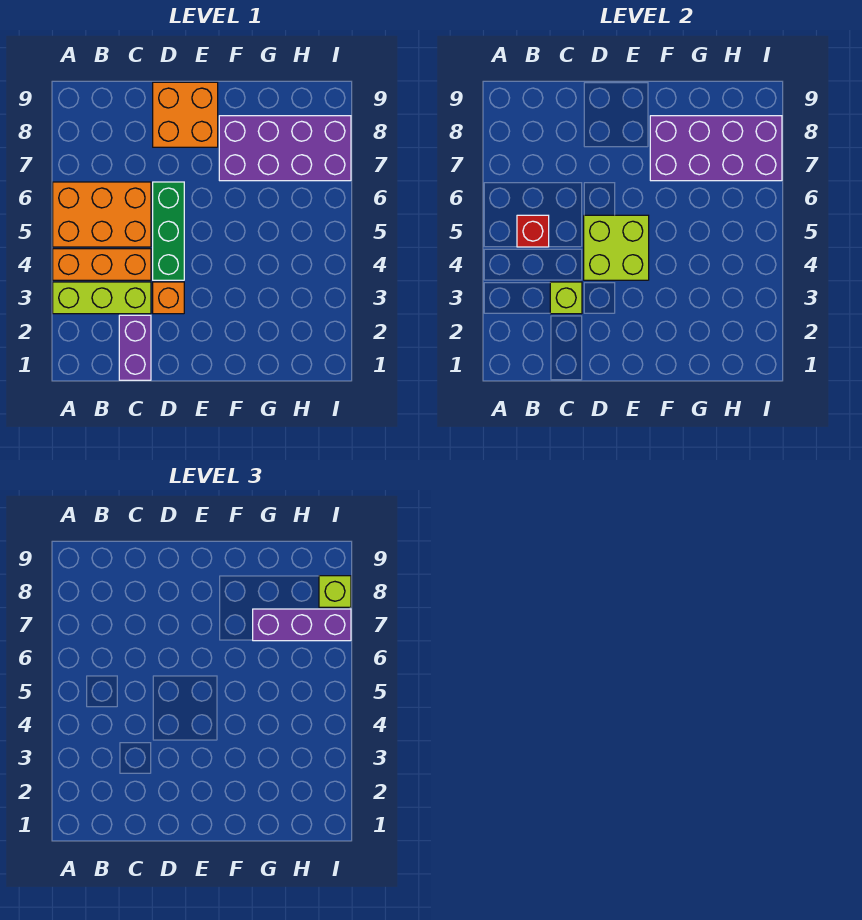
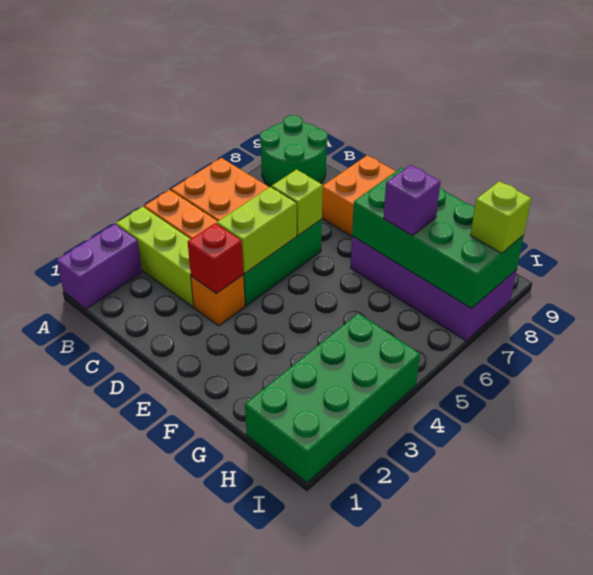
none -> green 2x2 round brick [260,115,328,187]
red 1x1 brick [517,215,549,247] -> red 1x1 brick moved to [188,223,243,294]
purple 1x2 brick [119,315,151,380] -> purple 1x2 brick moved to [57,224,142,309]
lime 1x1 brick [550,282,582,314] -> lime 1x1 brick moved to [272,170,323,236]
lime 2x2 brick [584,215,649,280] -> lime 1x2 brick [217,187,297,274]
purple 2x4 brick [650,116,782,181] -> green 2x4 brick [352,168,524,309]
purple 1x3 brick [253,609,351,641] -> purple 1x1 brick [383,165,441,236]
none -> green 2x4 brick [245,313,420,483]

